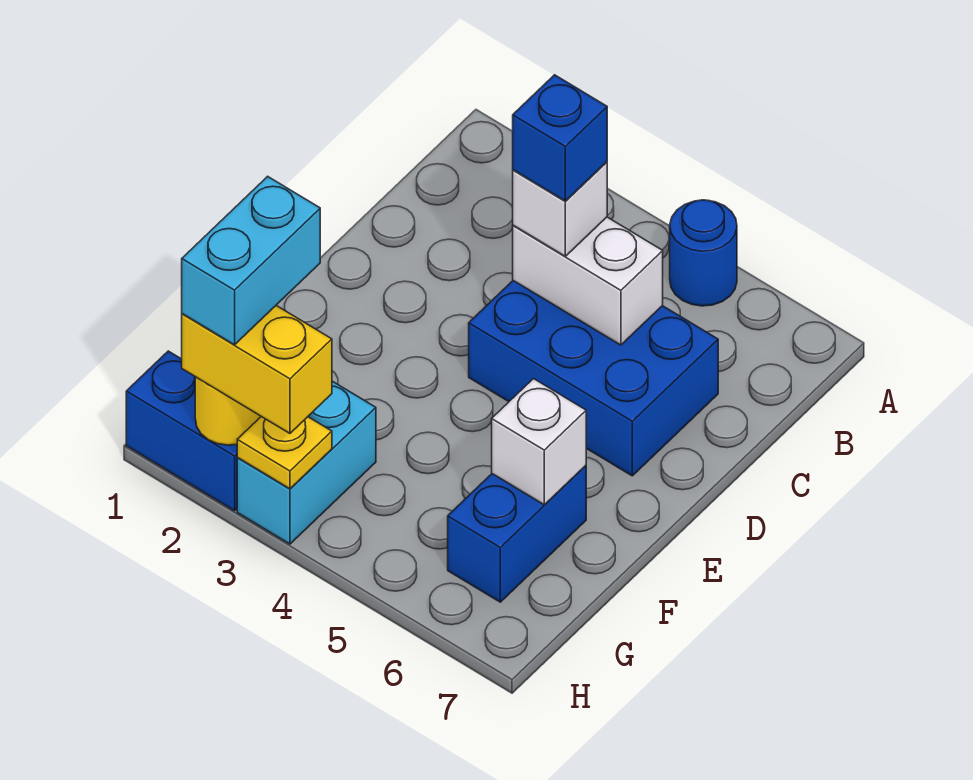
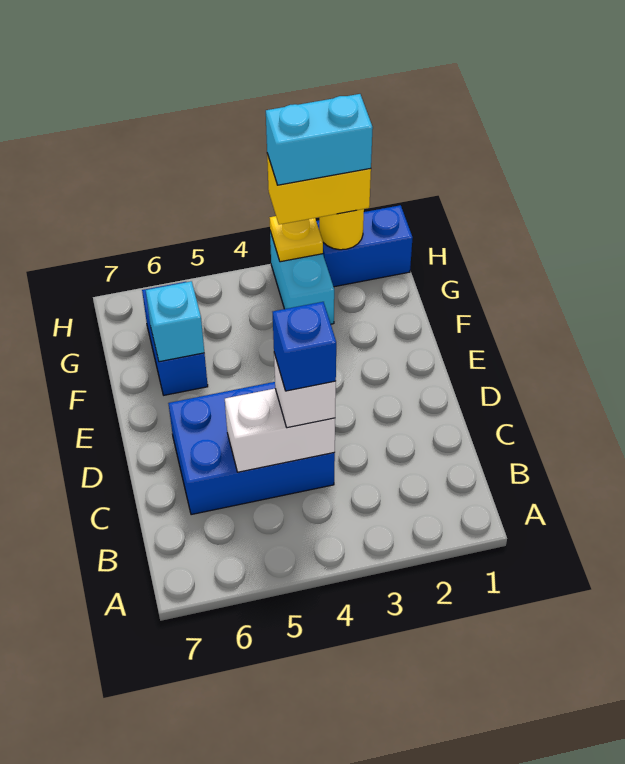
blue 1x1 round brick [670,200,737,306] -> none
white 1x1 brick [492,379,586,505] -> cyan 1x1 brick [146,281,204,362]
cyan 1x2 brick [182,176,320,345] -> cyan 1x2 brick turned to [266,94,373,185]

